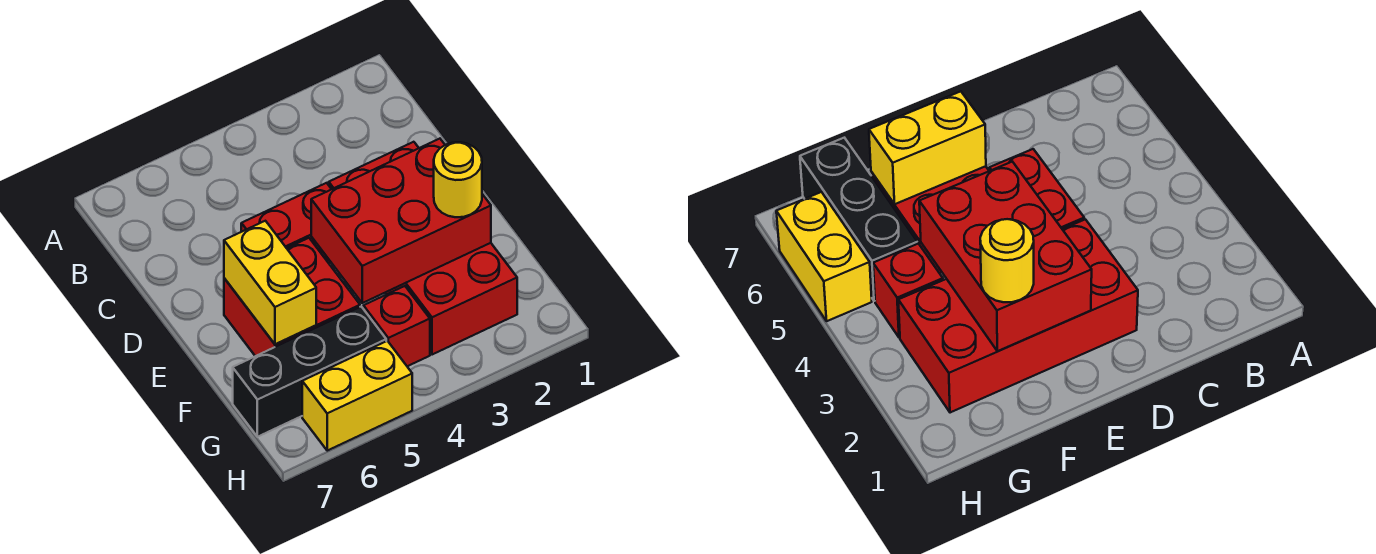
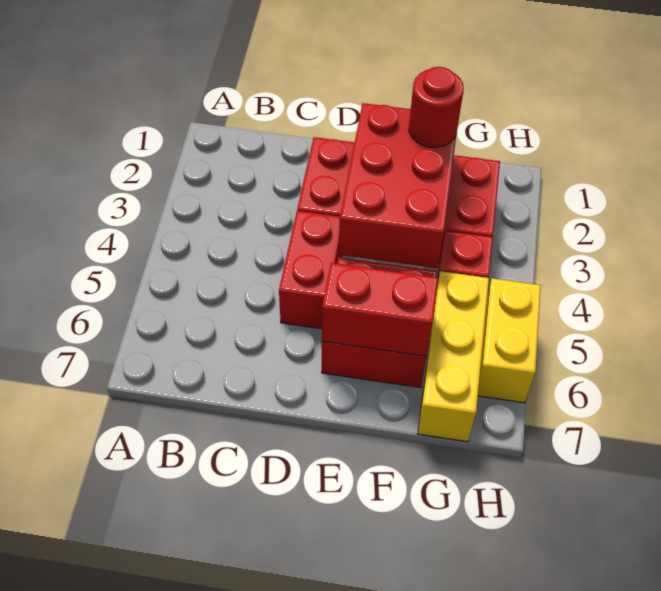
yellow 1x2 brick [224,221,316,344] -> red 1x2 brick [322,263,438,356]
yellow 1x1 round brick [434,142,482,217] -> red 1x1 round brick [409,67,464,147]
black 1x3 brick [233,307,386,437] -> yellow 1x3 brick [418,271,489,442]

